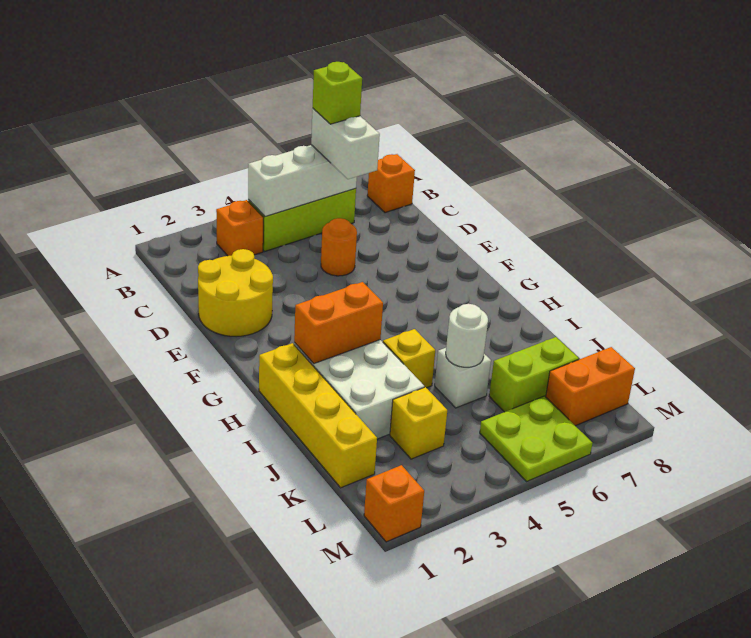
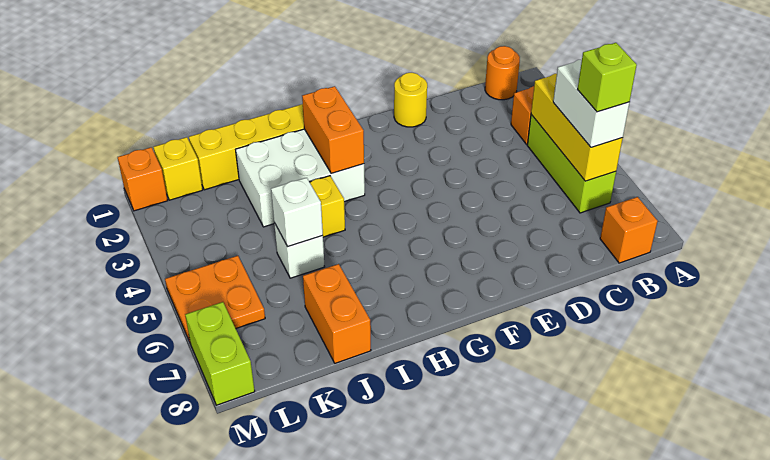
white 1x3 brick [248,145,357,216] -> yellow 1x3 brick [531,74,623,181]
white 1x2 brick [311,109,380,179] -> white 1x2 brick turned to [553,60,629,147]
yellow 2x2 round brick [198,249,273,337] -> yellow 1x1 round brick [394,73,427,127]
orange 1x1 round brick [321,218,357,276] -> orange 1x1 round brick moved to [485,46,520,100]
white 1x1 round brick [446,304,488,367] -> white 1x1 brick [271,178,323,247]
yellow 1x1 brick [390,387,447,459] -> yellow 1x1 brick moved to [154,137,203,200]
lime 1x2 brick [489,337,579,412] -> lime 1x2 brick moved to [185,302,255,405]
lime 2x2 plate [480,396,592,481] -> orange 2x2 plate [165,256,265,342]
orange 1x2 brick [546,347,635,426] -> orange 1x2 brick moved to [303,264,371,363]

